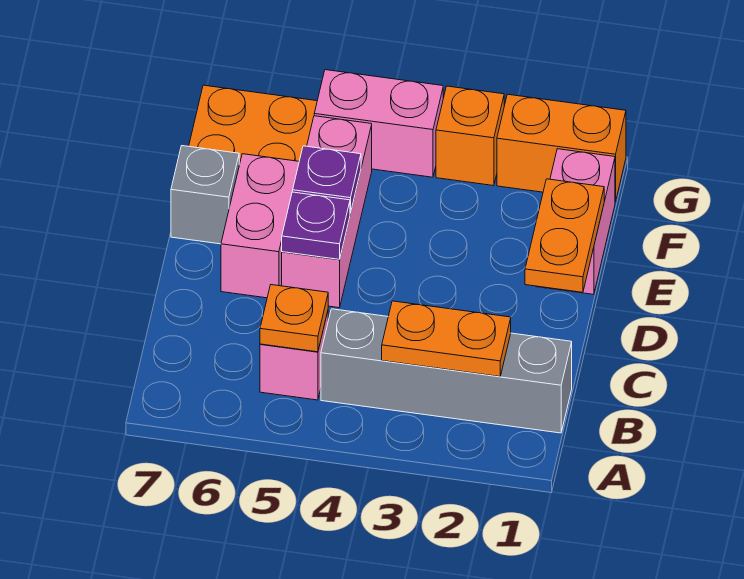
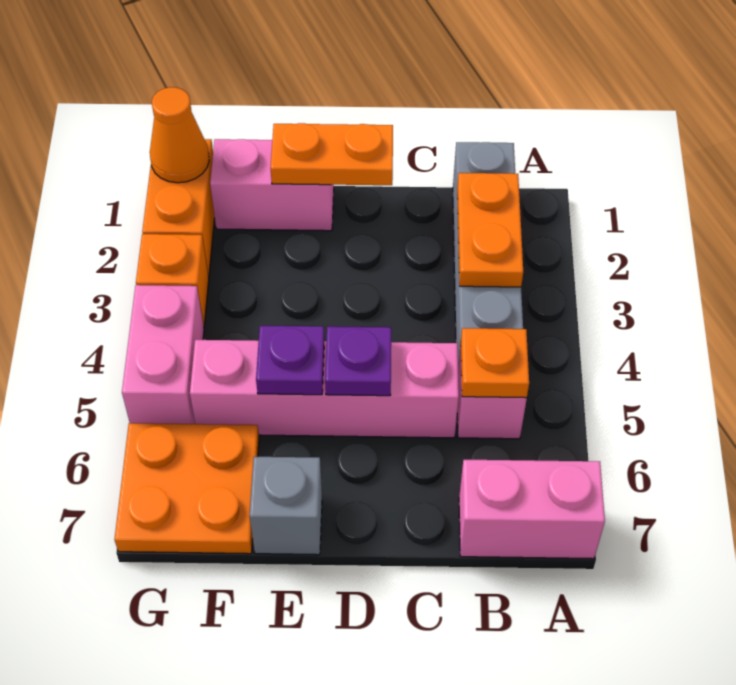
pink 1x3 brick [282,116,372,308] -> pink 1x4 brick [190,340,459,438]
pink 1x2 brick [221,154,299,298] -> pink 1x2 brick moved to [459,460,605,559]
none -> orange 1x1 cone [150,87,209,183]

